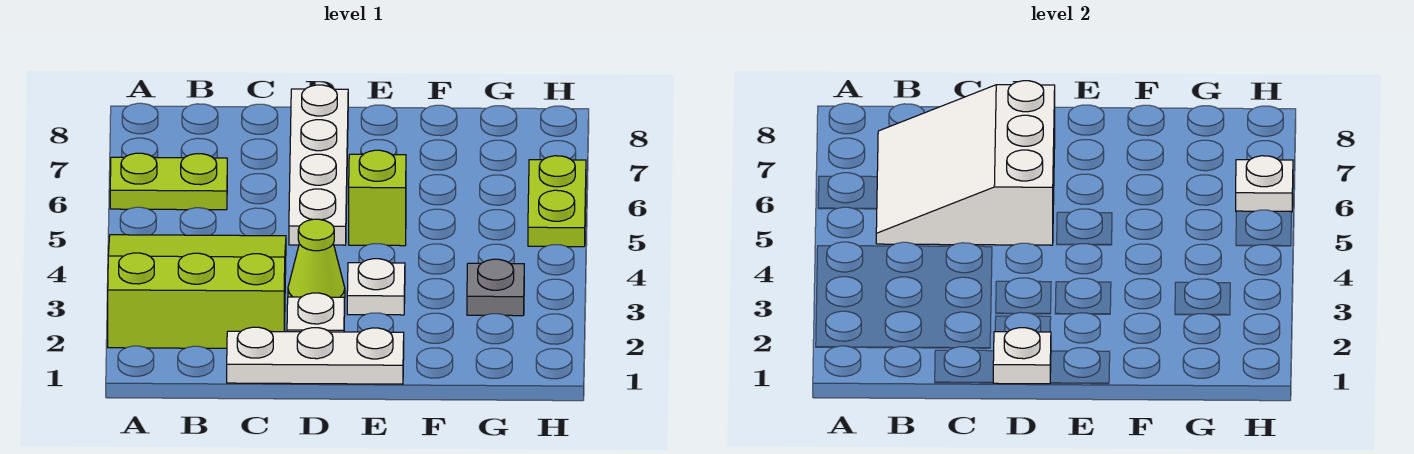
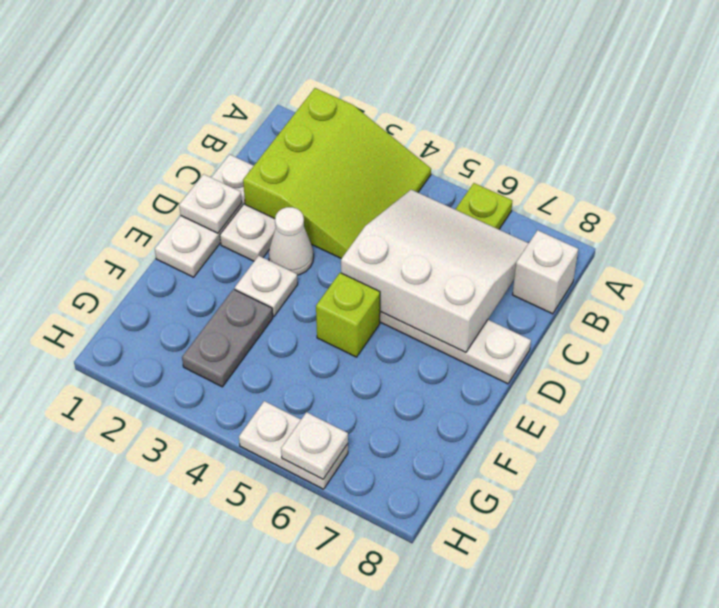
none -> white 1x1 brick [512,230,578,314]
lime 1x1 cone [288,219,345,298] -> white 1x1 cone [269,207,314,275]
grey 1x1 plate [467,259,524,316] -> grey 1x2 plate [182,289,273,387]
lime 1x2 plate [528,156,586,247] -> white 1x2 plate [239,401,348,489]

